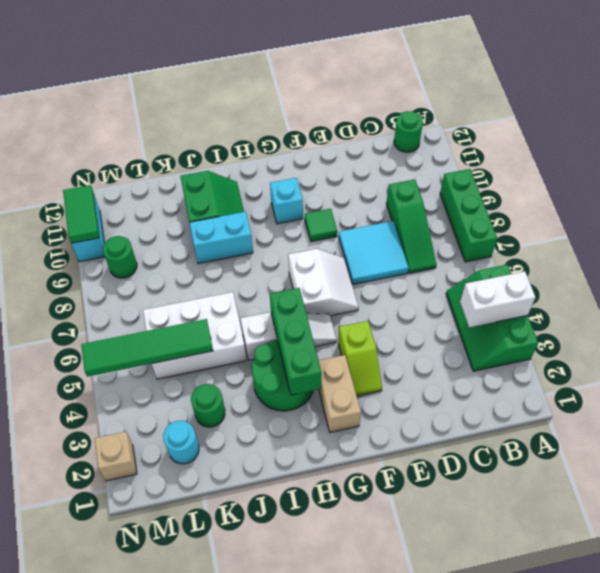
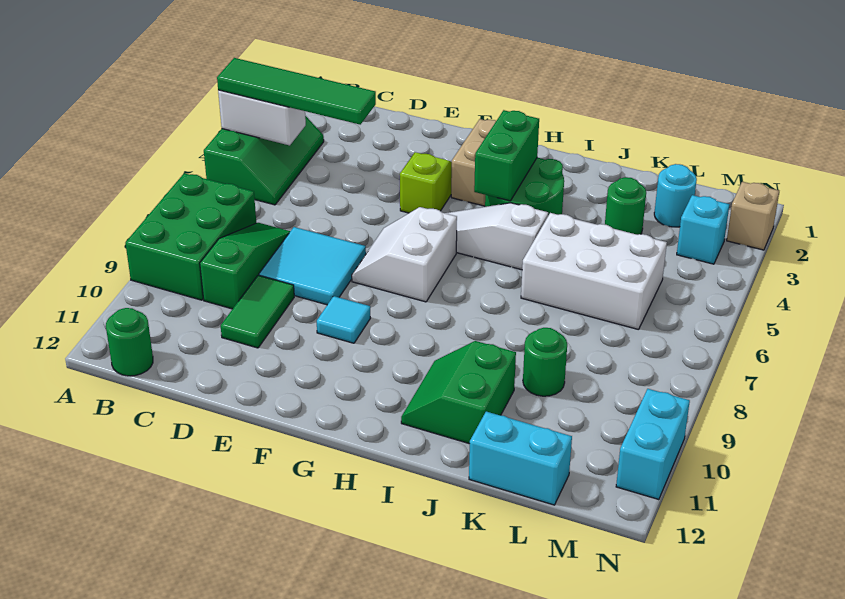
green 1x3 brick [440,169,497,262] -> green 2x3 brick [125,173,256,300]
green 1x1 tile [305,209,337,242] -> cyan 1x1 tile [317,296,370,343]
cyan 1x1 brick [270,178,303,224] -> cyan 1x1 brick moved to [677,195,730,264]
green 1x3 brick [270,288,322,395] -> green 1x2 brick [474,110,539,201]
cyan 1x2 brick [189,212,253,264] -> cyan 1x2 brick moved to [469,412,572,505]
green 1x4 tile [81,319,213,377] -> green 1x4 tile moved to [217,58,376,124]
green 1x1 round brick [103,236,137,278] -> green 1x1 round brick moved to [523,328,567,396]
green 1x2 tile [63,185,99,243] -> green 1x2 tile moved to [221,275,294,348]

